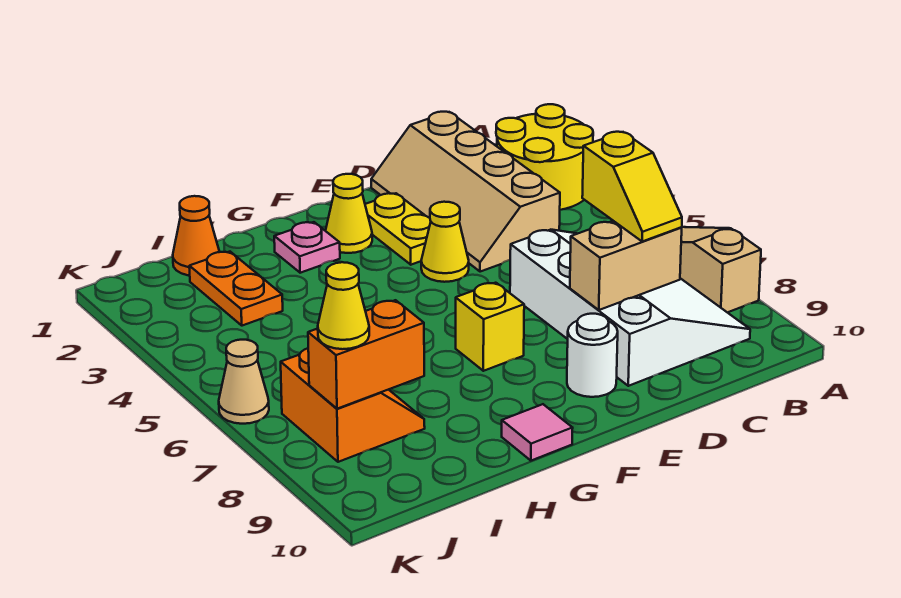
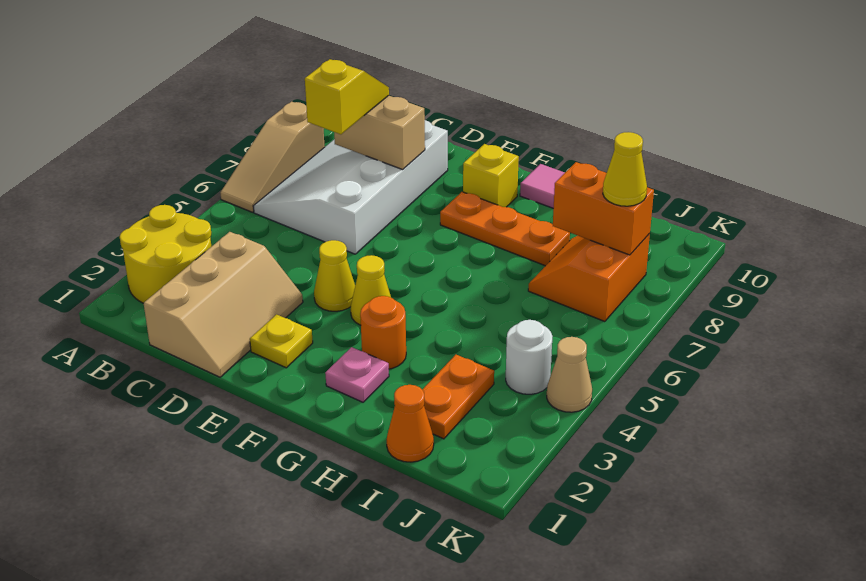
tan 2x4 slope [371,112,560,272] -> tan 2x3 slope [144,232,303,377]
yellow 1x2 plate [365,193,431,265] -> yellow 1x1 plate [250,314,313,368]
white 1x1 round brick [567,314,618,397] -> white 1x1 round brick moved to [506,320,553,394]
yellow 1x1 cone [326,174,372,253] -> yellow 1x1 cone moved to [351,255,391,325]
yellow 1x1 brick [456,283,524,371] -> yellow 1x1 brick moved to [463,144,519,207]
none -> orange 1x3 plate [440,192,570,266]
none -> orange 1x1 round brick [360,296,406,369]
tan 1x1 cone [219,340,269,424] -> tan 1x1 cone moved to [547,337,592,412]

